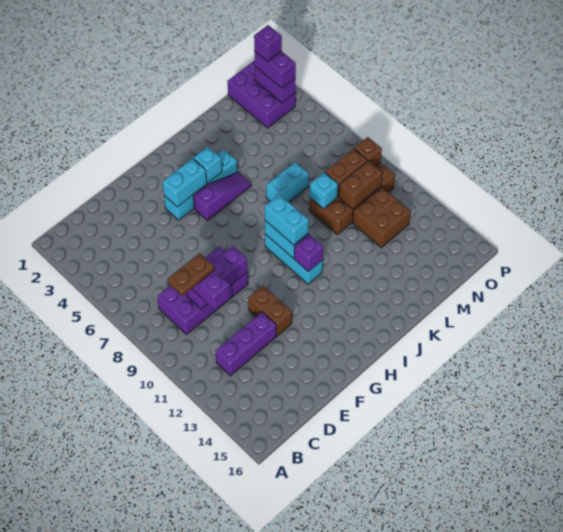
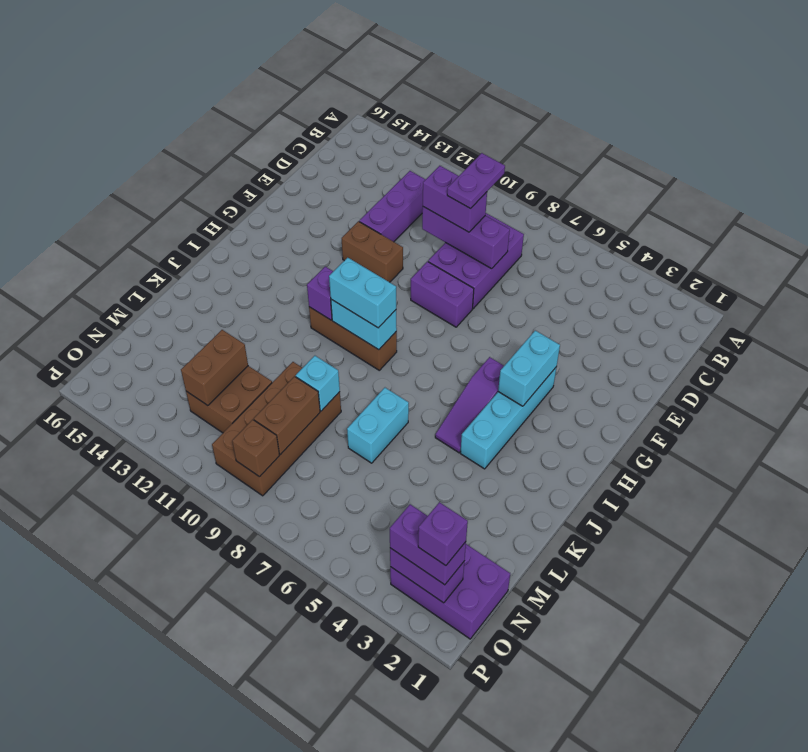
brown 1x2 plate [168,253,214,296] -> purple 1x2 plate [447,153,505,209]
purple 1x3 brick [187,246,247,309] -> purple 1x3 brick turned to [422,207,510,269]
cyan 1x1 brick [193,147,222,183] -> none
cyan 1x3 brick [265,234,323,284] -> brown 1x3 brick [309,307,397,370]
brown 1x2 brick [339,161,382,209] -> brown 1x2 brick moved to [181,330,248,406]

